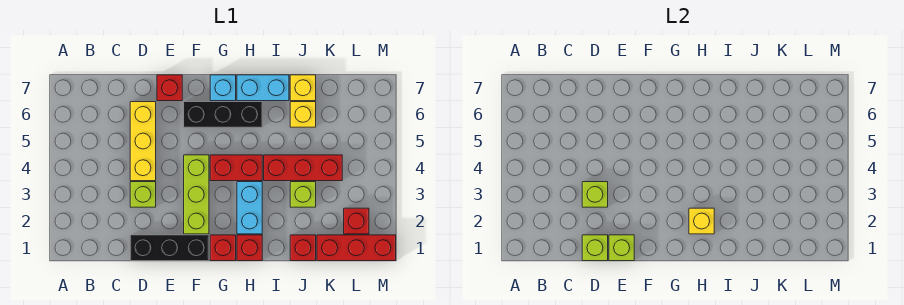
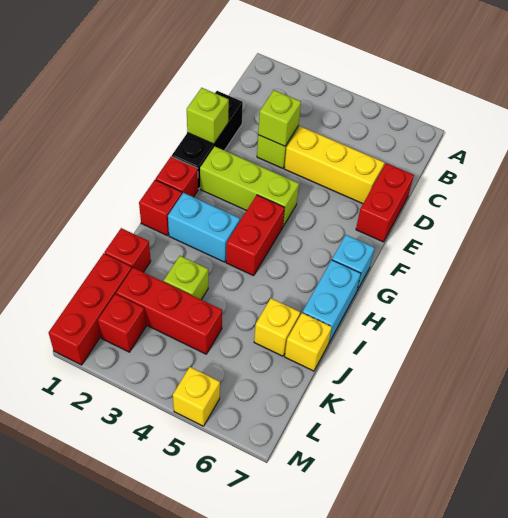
lime 1x1 brick [582,235,608,261] -> none
red 1x1 brick [157,75,182,101] -> red 1x2 brick [356,163,414,242]
black 1x3 brick [184,102,262,127] -> none
yellow 1x1 brick [689,208,714,234] -> yellow 1x1 brick moved to [173,367,220,426]
red 1x3 brick [264,155,342,181] -> red 1x3 brick turned to [116,268,222,354]

